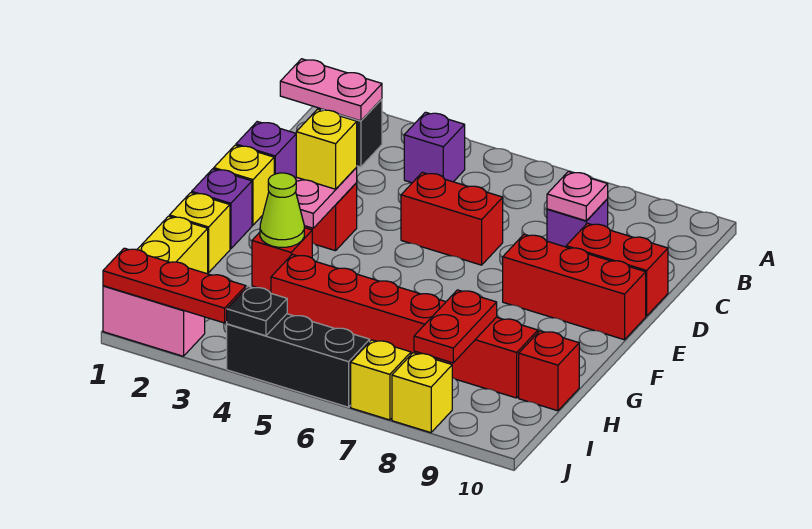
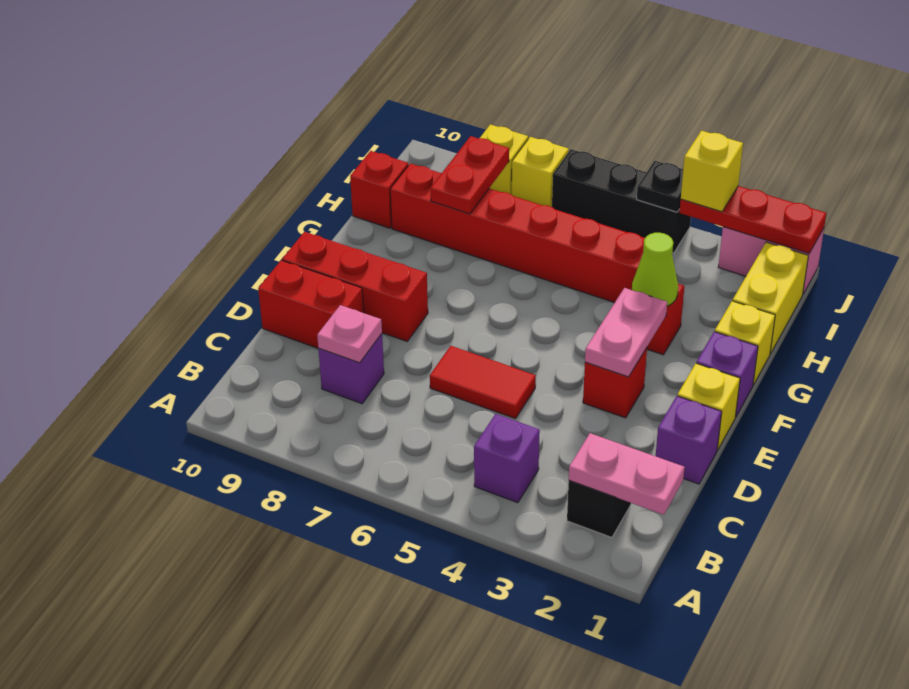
red 1x2 brick [401,172,503,265] -> red 1x2 tile [430,346,536,419]
yellow 1x1 brick [296,109,357,189] -> yellow 1x1 brick moved to [681,131,743,212]

